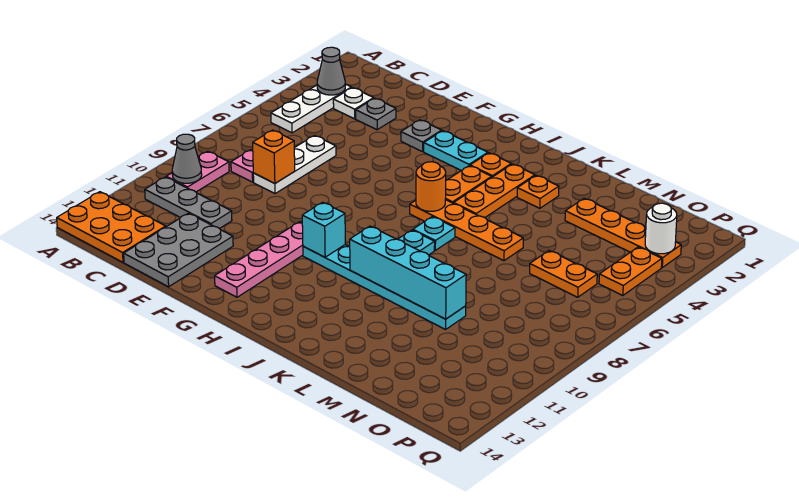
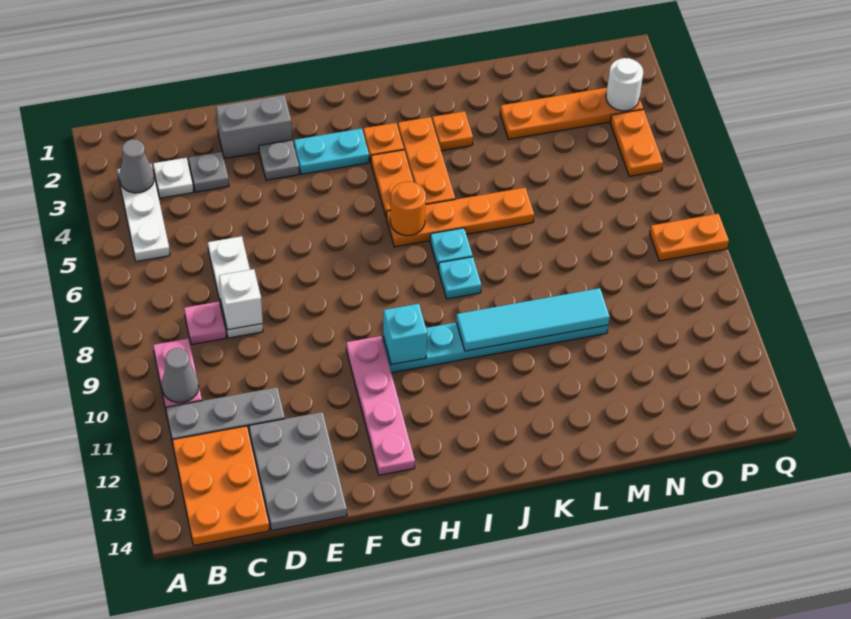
orange 2x3 plate [57,192,166,262] -> orange 2x3 plate turned to [172,426,269,546]
orange 1x1 brick [252,130,295,184] -> white 1x1 brick [219,269,263,330]
none -> grey 1x2 brick [216,95,292,159]
cyan 1x4 brick [350,226,466,319] -> cyan 1x4 tile [456,288,610,351]
orange 1x2 plate [530,251,597,297] -> orange 1x2 plate moved to [650,214,729,261]

